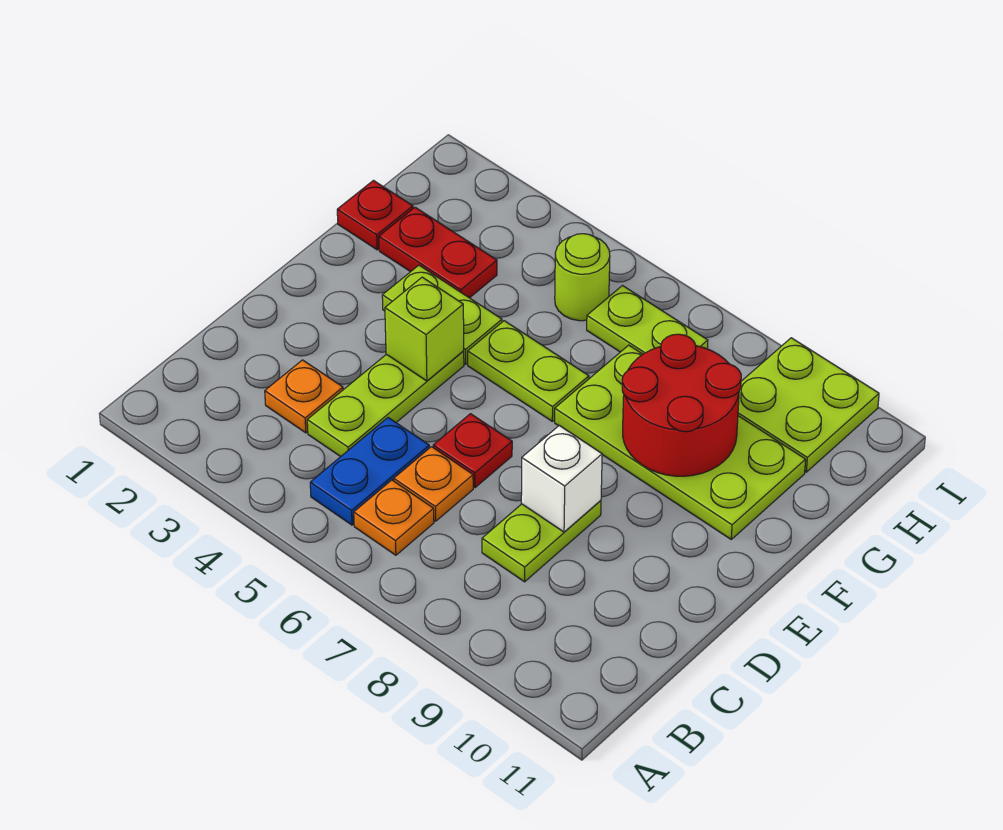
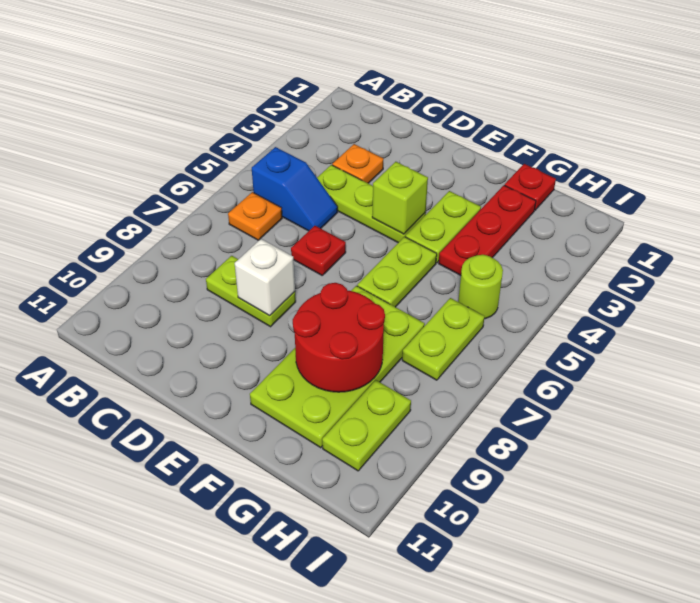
blue 1x2 plate [310,418,429,525] -> blue 1x2 slope [252,147,338,231]
orange 1x1 plate [394,447,473,521] -> none
red 1x2 plate [379,207,497,298] -> red 1x3 plate [439,185,536,275]
lime 2x2 plate [738,338,879,472] -> lime 1x2 plate [322,380,411,471]

